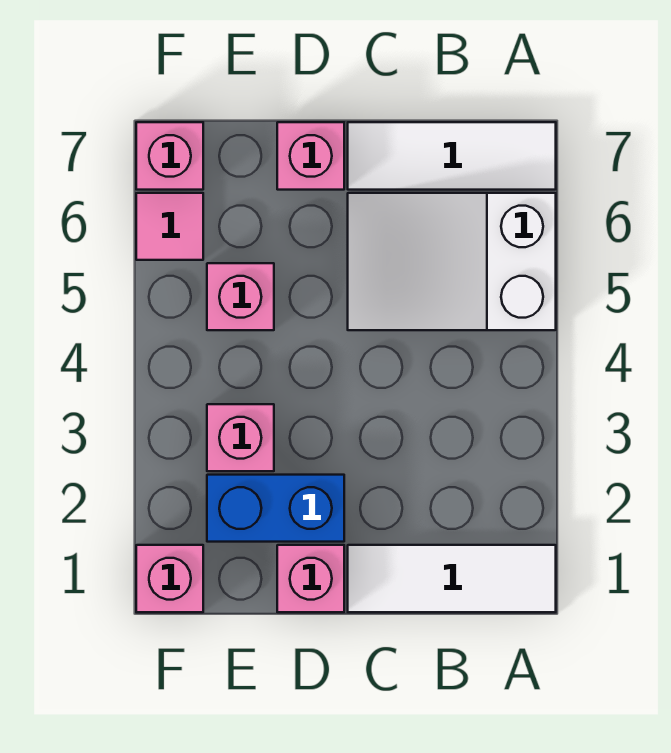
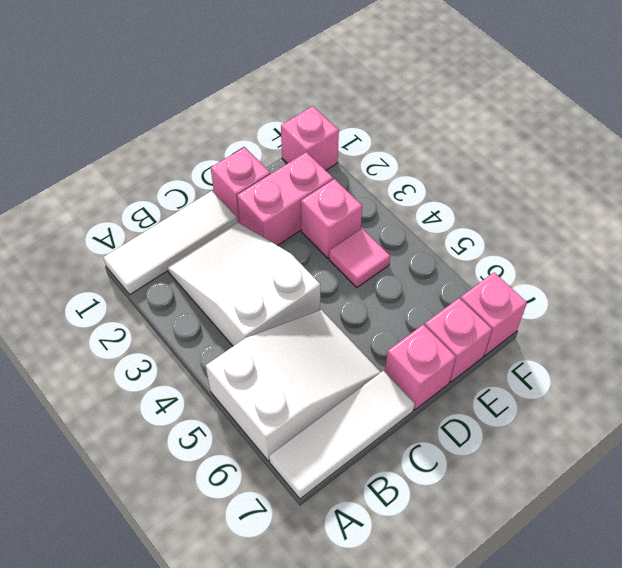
none -> white 2x3 slope [167,222,320,346]
blue 1x2 brick [207,475,344,542] -> pink 1x2 brick [237,152,333,246]
pink 1x1 brick [207,263,274,330] -> pink 1x1 brick moved to [425,298,492,382]
pink 1x1 tile [136,193,203,260] -> pink 1x1 tile moved to [329,229,390,287]

